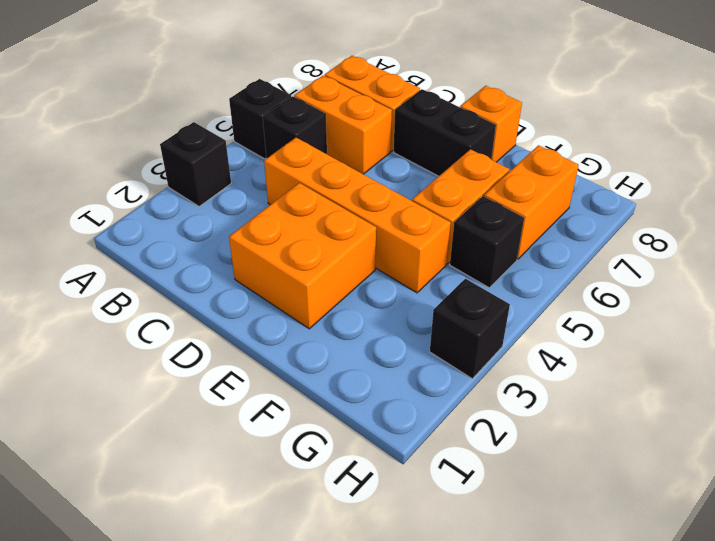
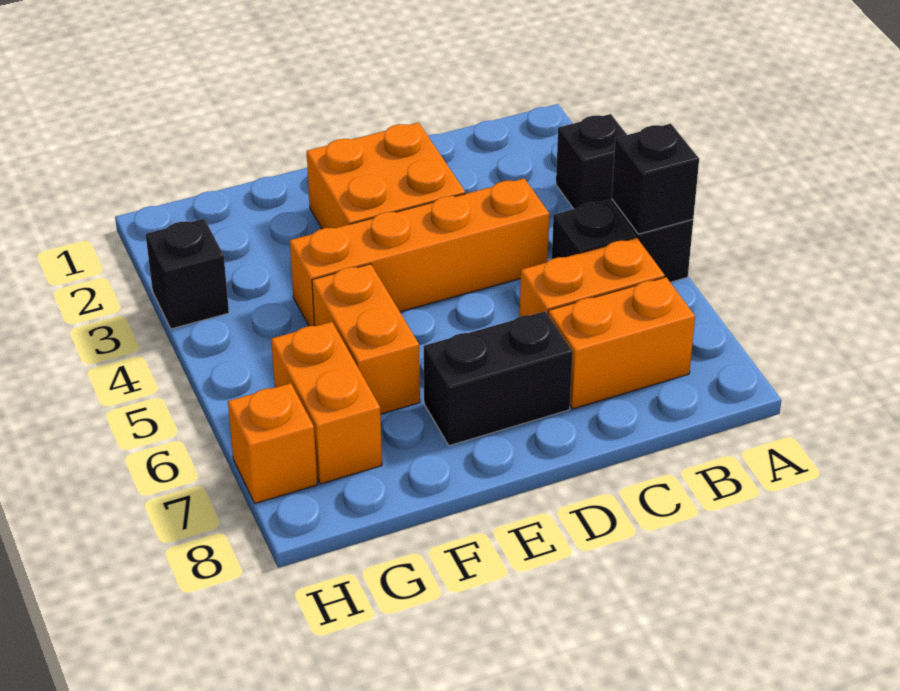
orange 1x1 brick [460,86,522,162] -> orange 1x1 brick moved to [228,383,317,503]
black 1x1 brick [450,196,524,288] -> black 1x1 brick moved to [612,124,699,234]

